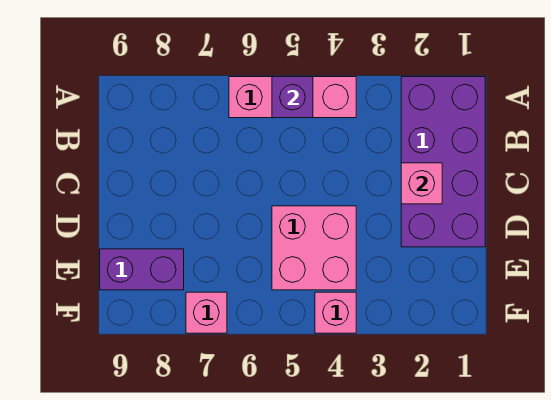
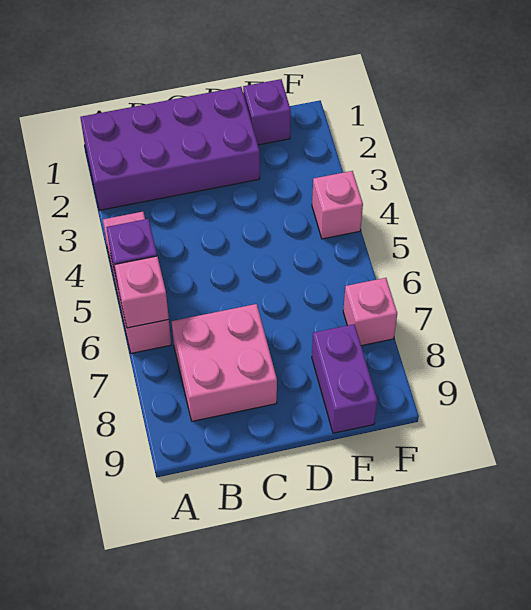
pink 1x1 brick [401,163,442,204] -> pink 1x1 brick moved to [115,256,169,328]
pink 2x2 brick [272,206,356,290] -> pink 2x2 brick moved to [171,304,277,421]
none -> purple 1x1 brick [243,79,291,145]

